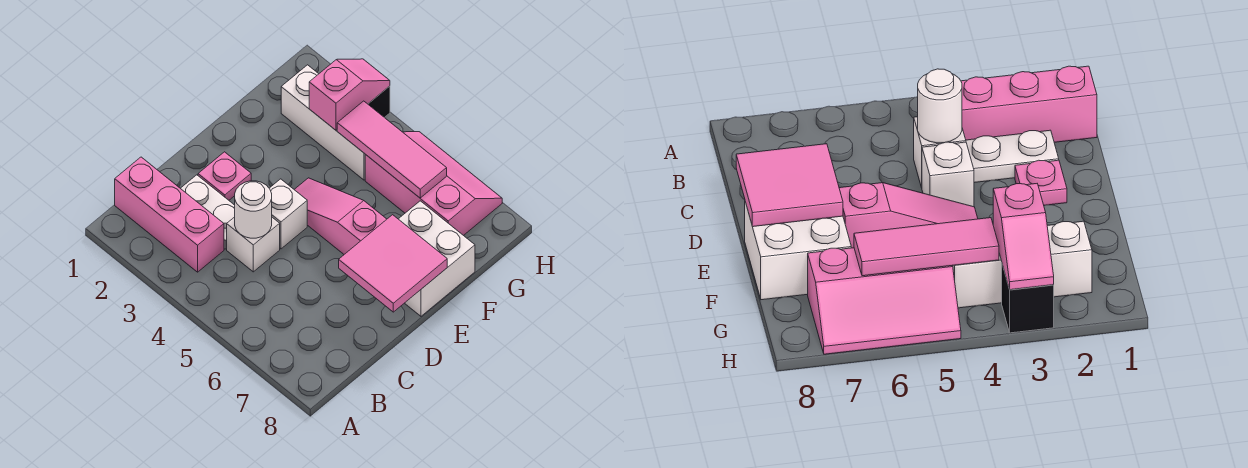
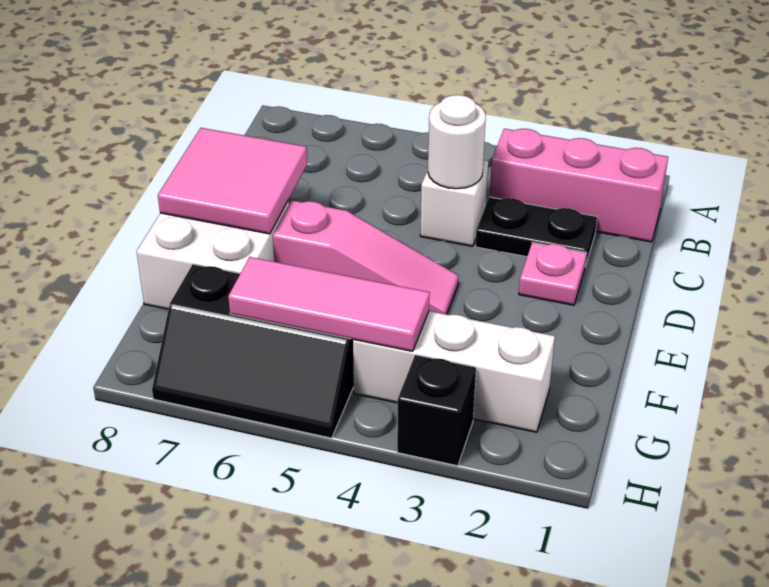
white 1x2 plate [180,175,235,249] -> black 1x2 plate [475,197,597,267]
white 1x1 brick [269,179,307,249] -> none
pink 1x2 slope [309,59,390,130] -> none
pink 2x3 slope [365,132,502,236] -> black 2x3 slope [152,264,354,438]

